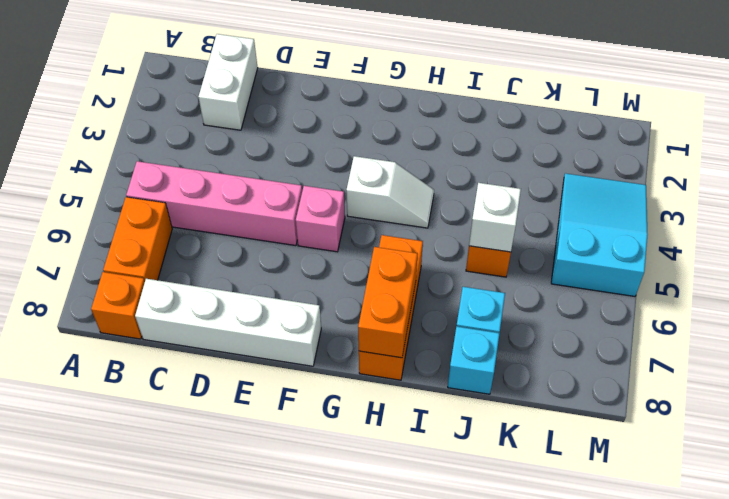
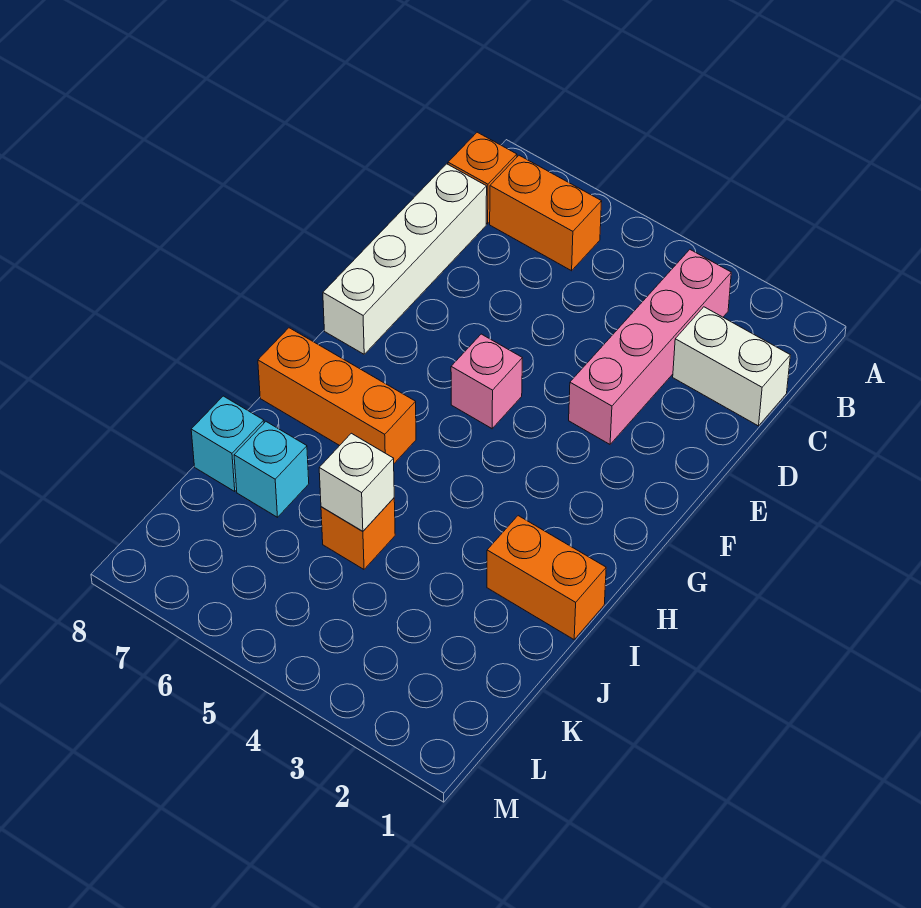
pink 1x4 brick [126,161,302,246] -> pink 1x4 brick moved to [569,250,731,444]
white 1x2 slope [346,156,434,228] -> none
orange 1x2 brick [358,247,418,358] -> orange 1x2 brick moved to [487,516,606,640]
cyan 2x3 slope [551,173,648,296] -> none

